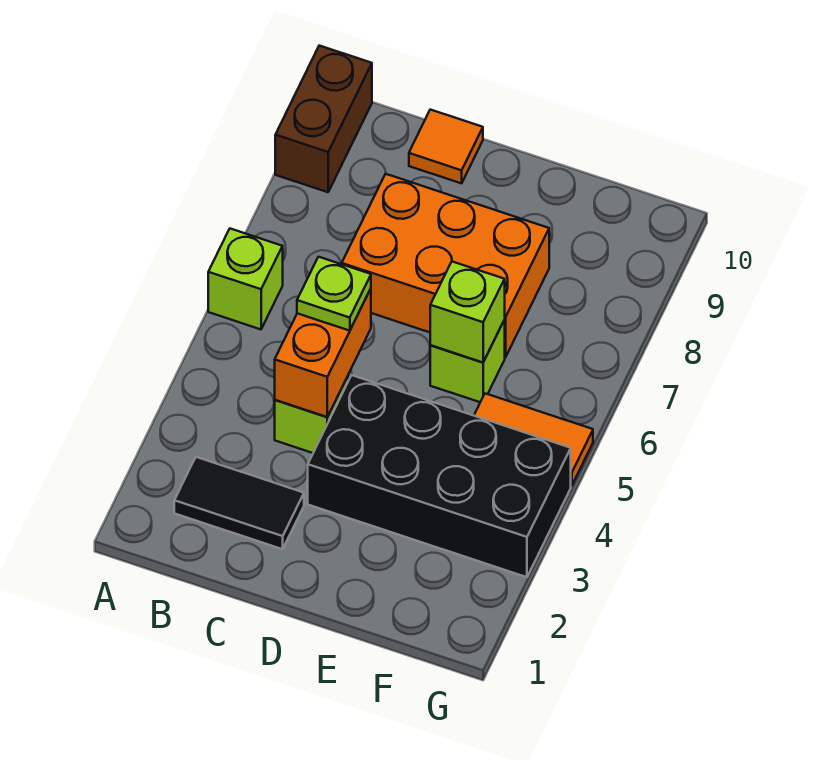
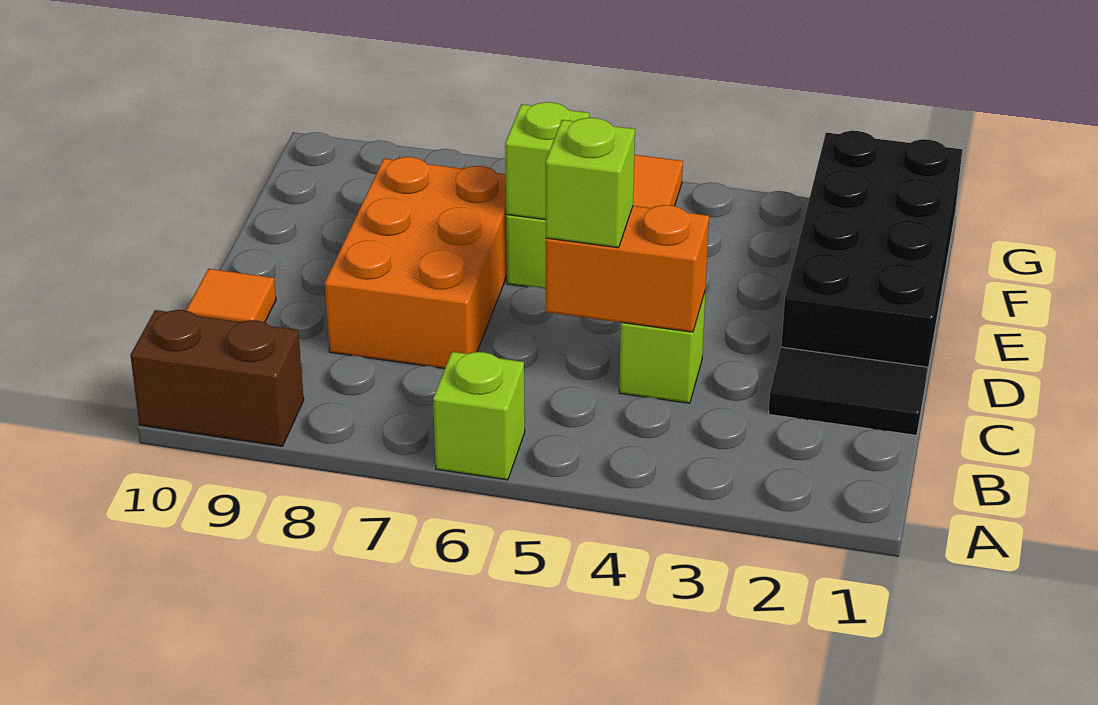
black 1x2 tile [174,457,304,549] -> black 1x2 tile turned to [768,347,927,435]
lime 1x1 plate [297,257,371,331] -> lime 1x1 brick [546,118,635,248]
black 2x4 brick [308,375,571,577] -> black 2x4 brick moved to [781,131,962,380]

